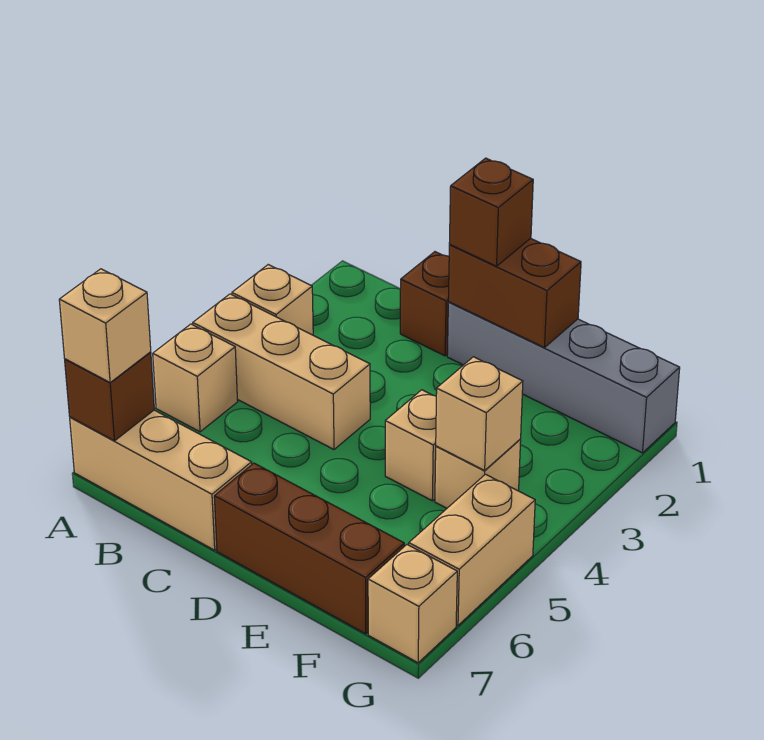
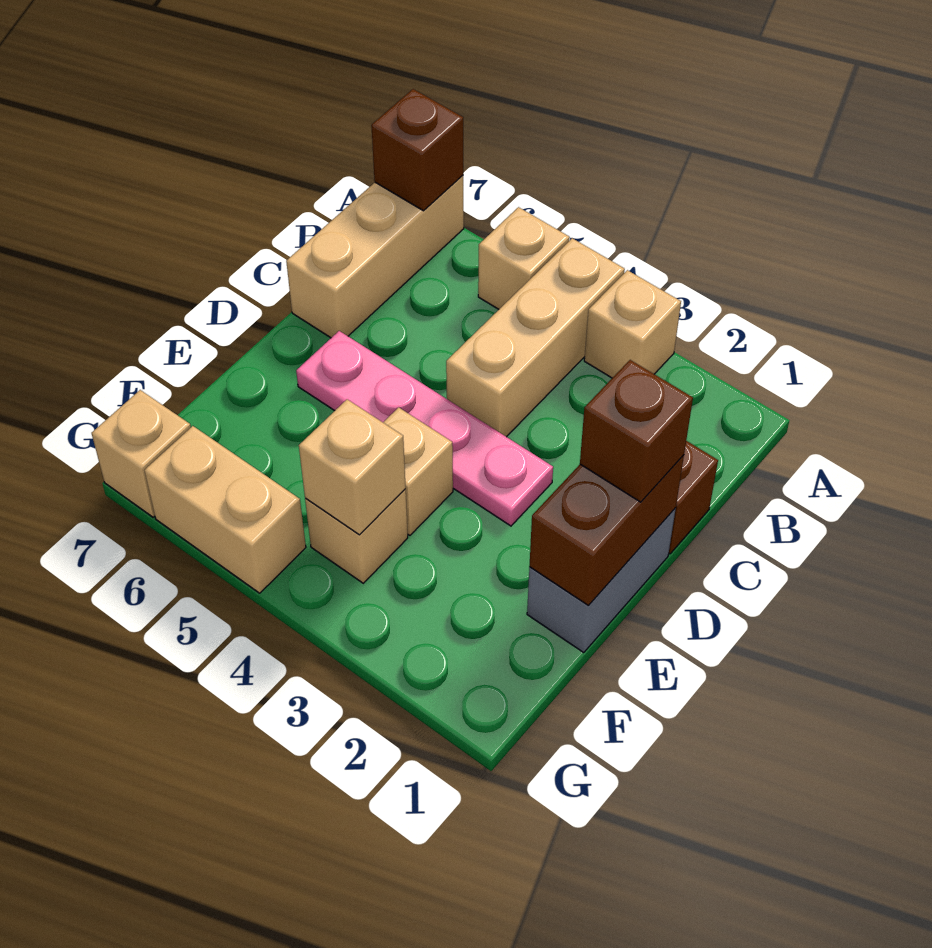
tan 1x1 brick [59,269,151,383] -> none
grey 1x4 brick [447,302,680,453] -> grey 1x2 brick [527,508,676,652]
none -> pink 1x4 plate [296,331,553,526]
brown 1x3 brick [214,463,404,634] -> none

